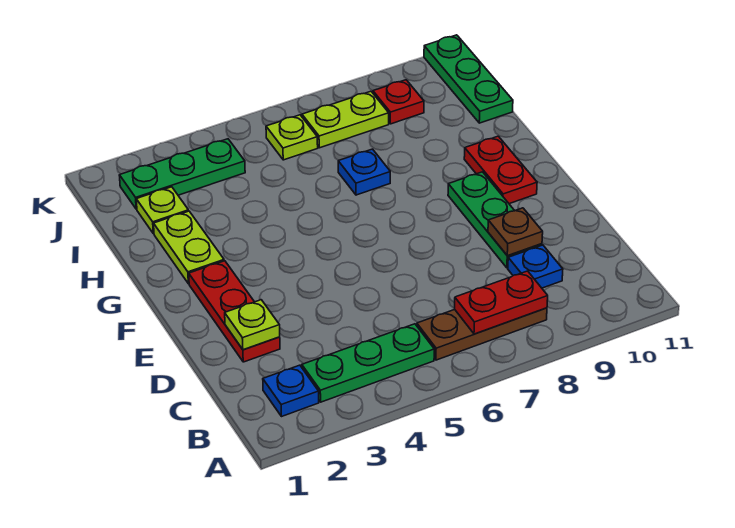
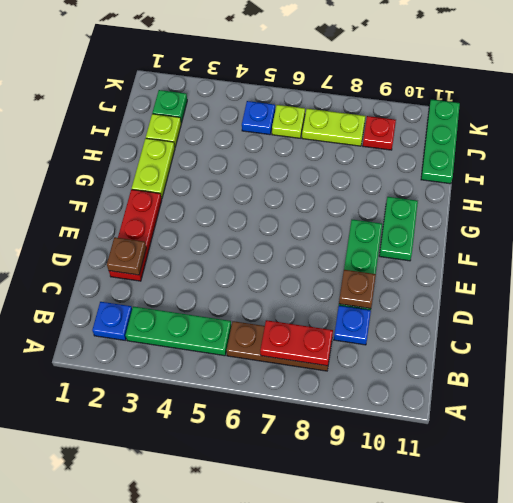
lime 1x1 plate [225,300,280,350] -> brown 1x1 plate [107,237,146,275]
red 1x2 plate [464,136,537,204] -> green 1x2 plate [379,197,418,261]
blue 1x1 plate [338,149,390,195] -> blue 1x1 plate moved to [242,101,275,135]
green 1x3 plate [119,139,245,209] -> green 1x1 plate [153,90,187,123]

